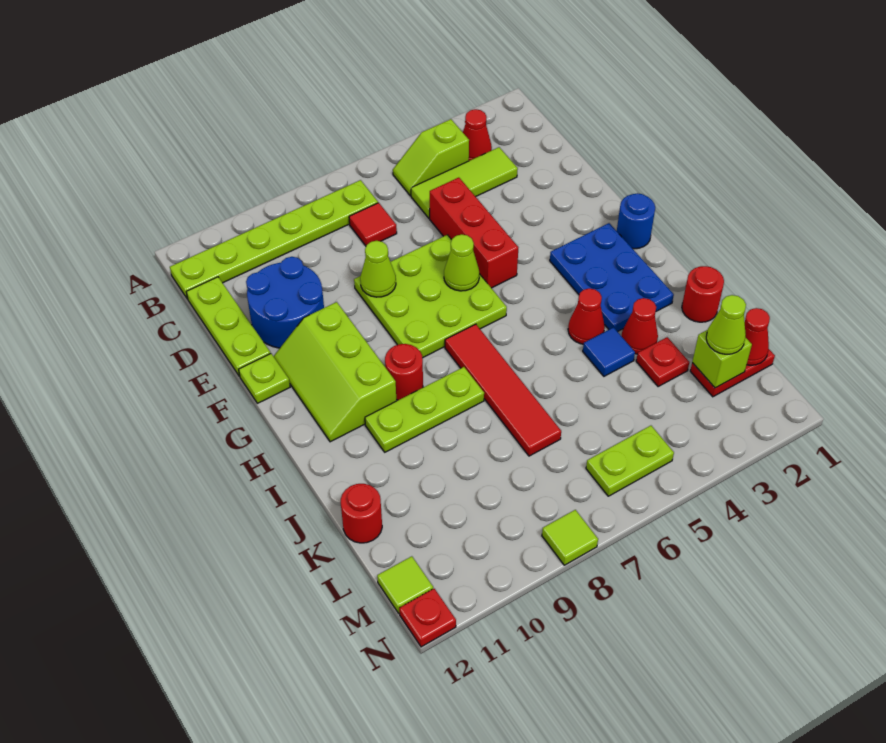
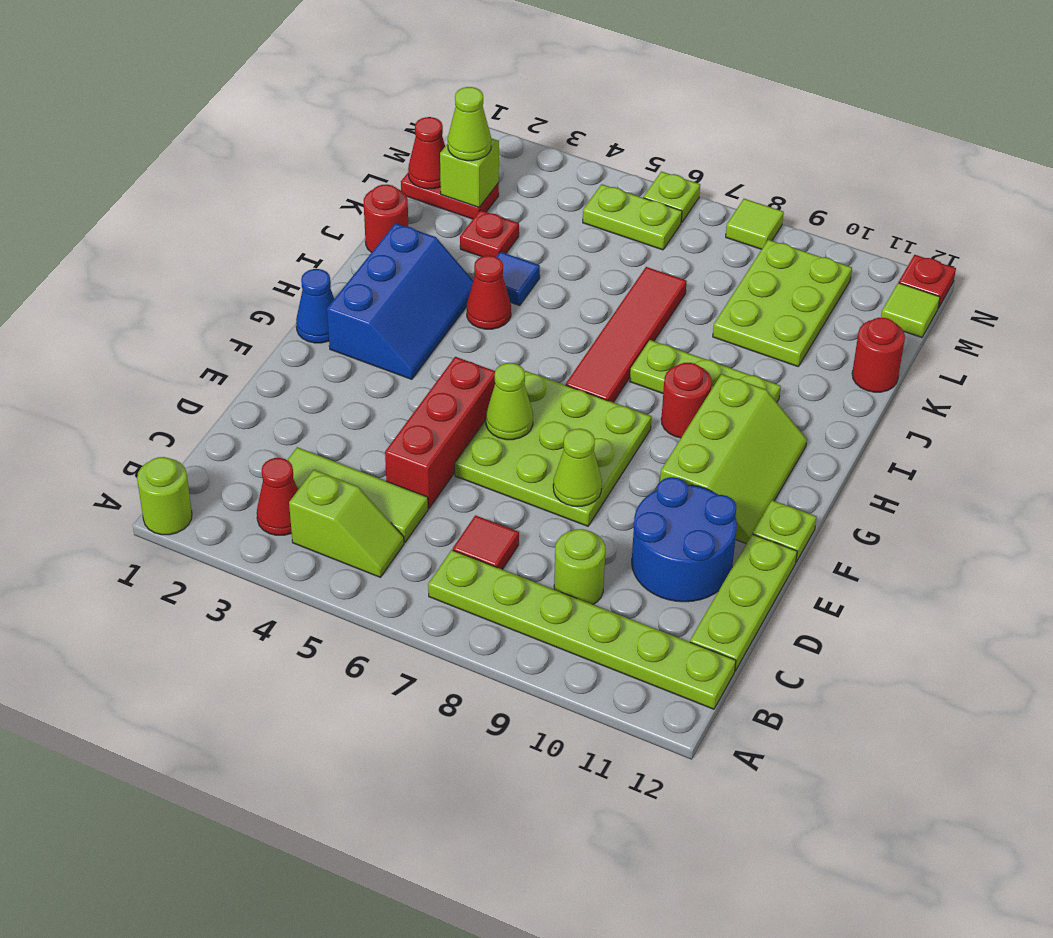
none -> lime 1x1 round brick [137,457,192,535]
none -> lime 1x1 round brick [554,529,605,604]
blue 1x1 round brick [617,193,655,249] -> blue 1x1 cone [296,269,334,343]
blue 2x3 plate [550,223,674,332] -> blue 2x3 slope [327,223,473,379]
red 1x1 cone [622,298,658,354] -> none
none -> lime 2x3 plate [713,240,852,367]
none -> lime 1x1 plate [643,171,700,223]

